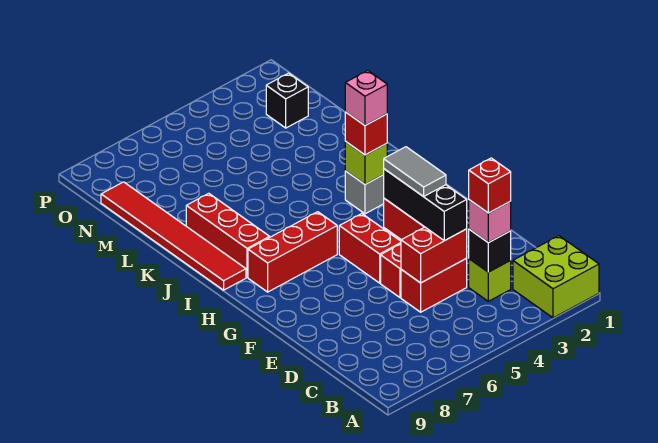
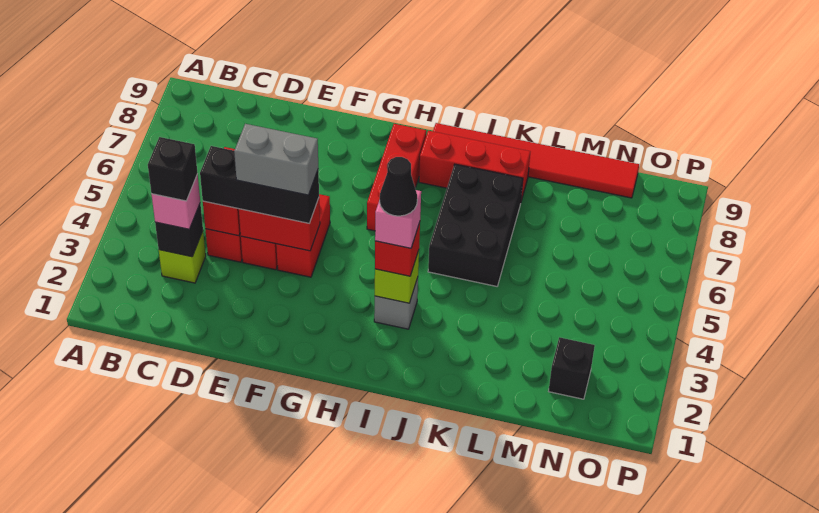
lime 2x2 brick [513,236,599,318] -> none
red 1x1 brick [469,158,511,213] -> black 1x1 brick [148,137,198,201]
grey 1x2 tile [384,147,446,197] -> grey 1x2 brick [234,124,318,195]
red 1x2 brick [339,214,401,283] -> red 1x2 brick turned to [276,194,330,277]
none -> black 1x1 cone [380,157,417,216]
none -> black 2x3 brick [428,164,523,286]

